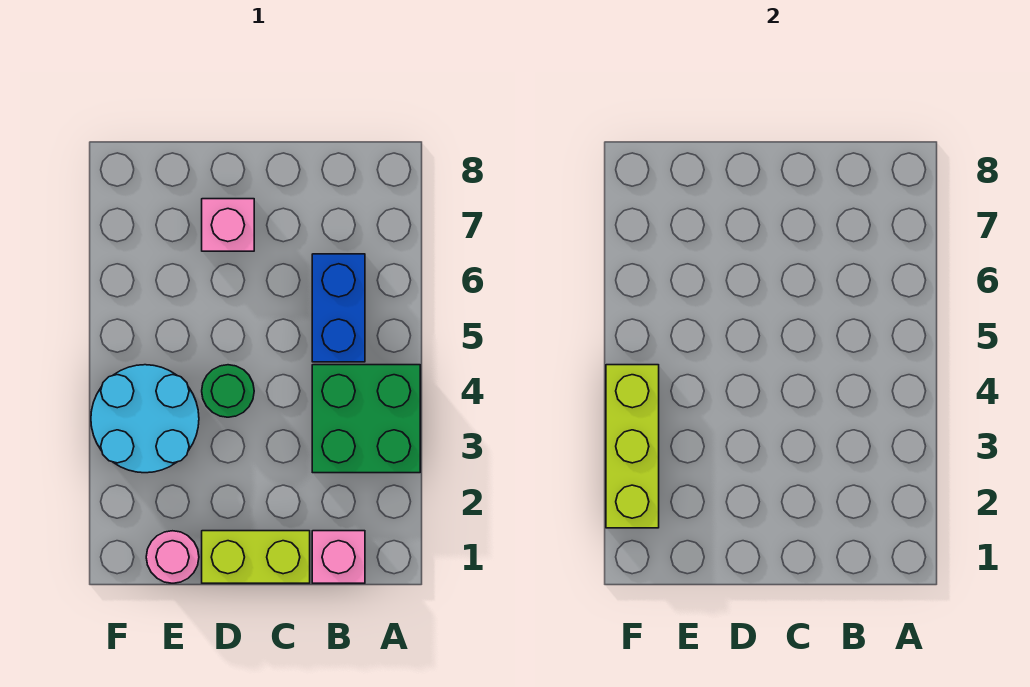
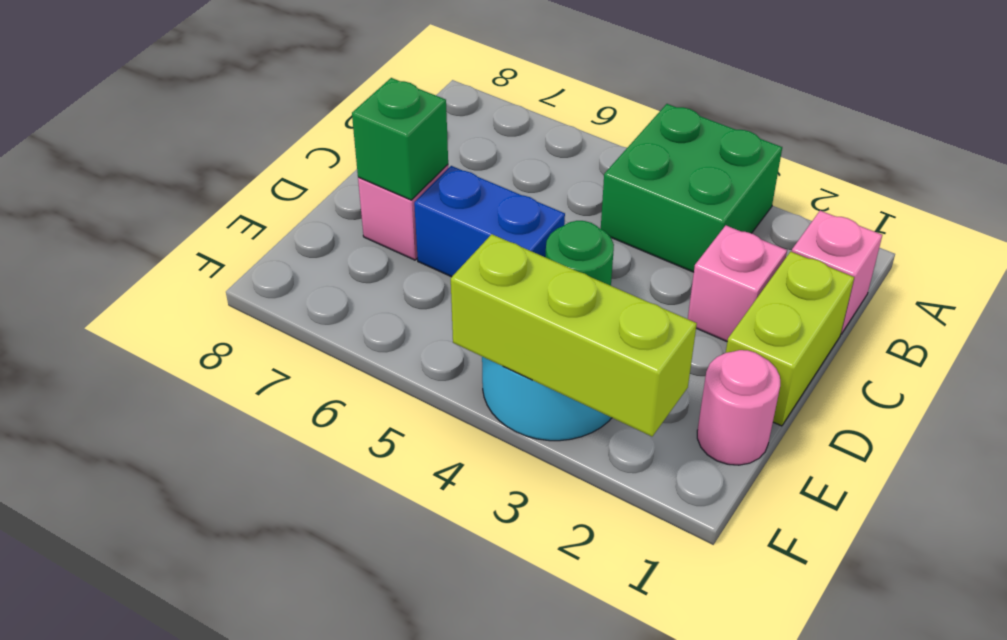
blue 1x2 brick [312,254,365,362] -> blue 1x2 brick moved to [414,166,565,277]
none -> pink 1x1 brick [688,226,787,341]
none -> green 1x1 brick [352,78,448,200]

